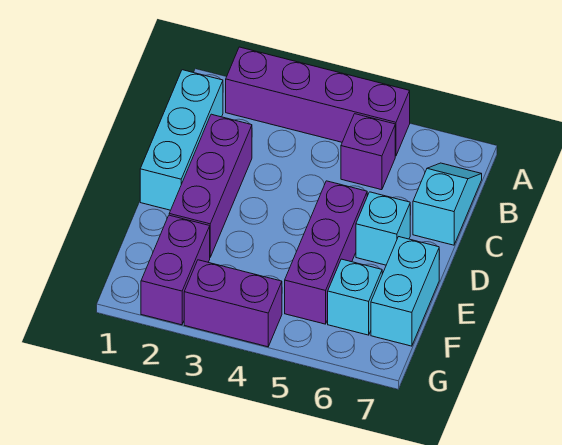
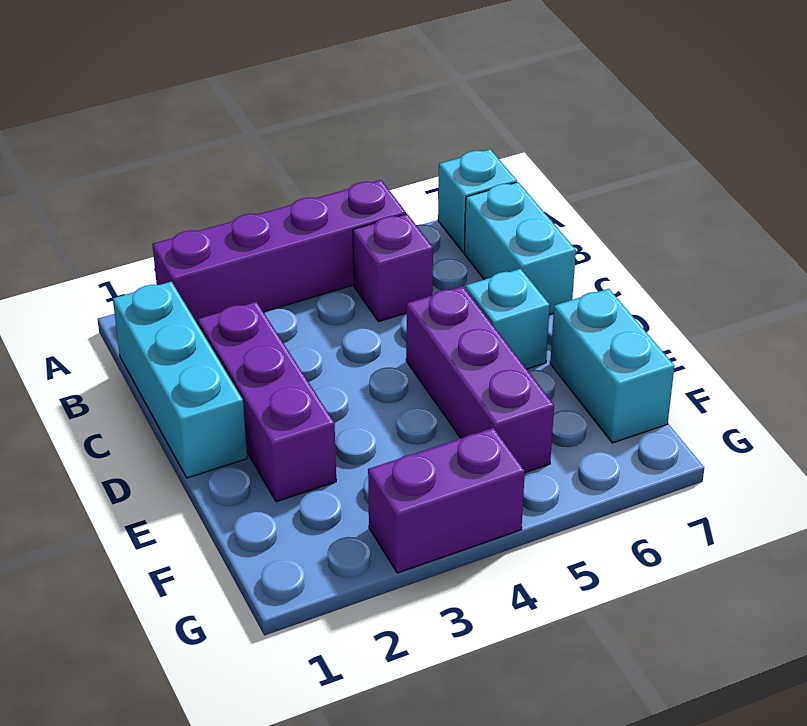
cyan 1x2 slope [413,163,482,245] -> cyan 1x2 brick [464,182,576,315]
purple 1x2 brick [141,215,210,325] -> none
cyan 1x1 brick [328,259,382,335] -> cyan 1x1 brick moved to [438,149,517,253]

